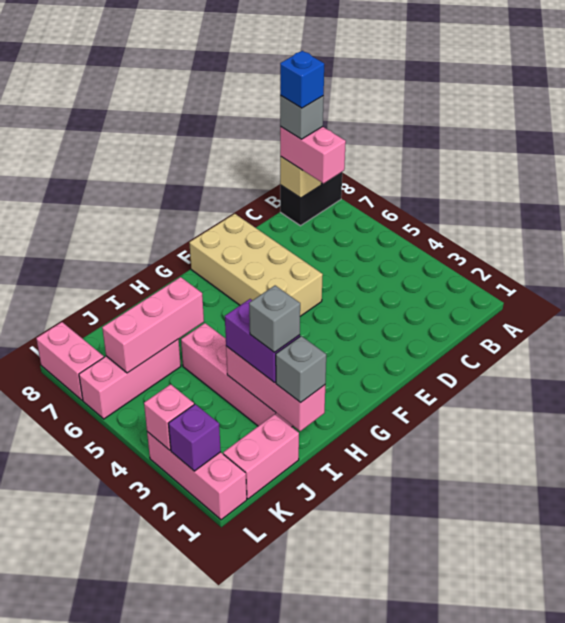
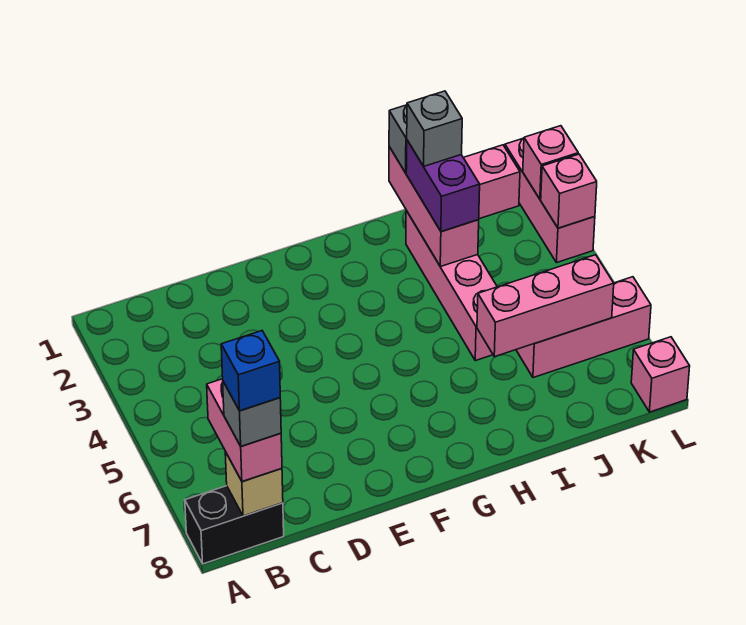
tan 2x4 brick [189,214,323,316] -> none
purple 1x1 brick [168,404,221,471] -> pink 1x1 brick [523,126,578,199]
pink 1x2 brick [36,322,104,400] -> pink 1x1 brick [631,337,690,412]

